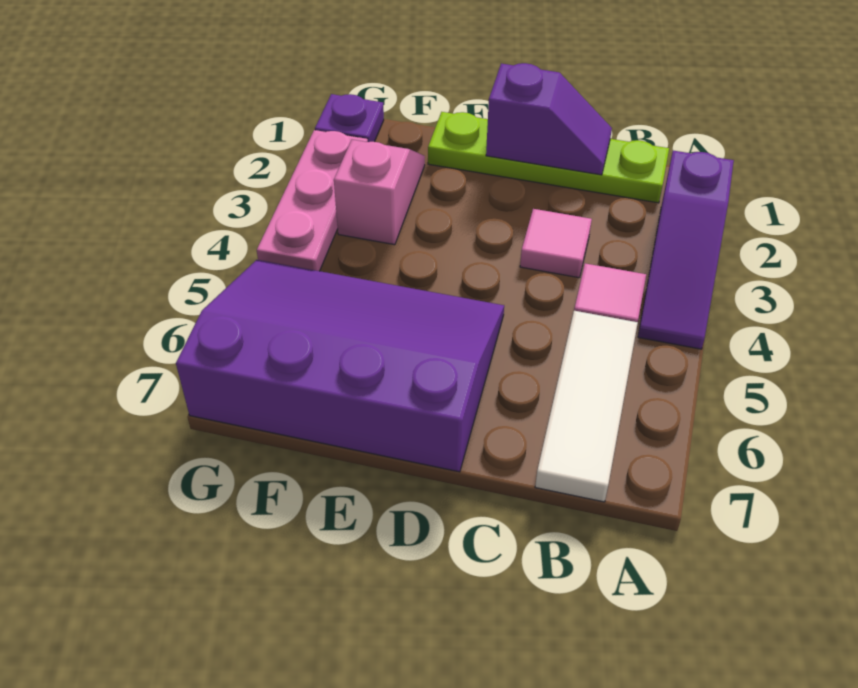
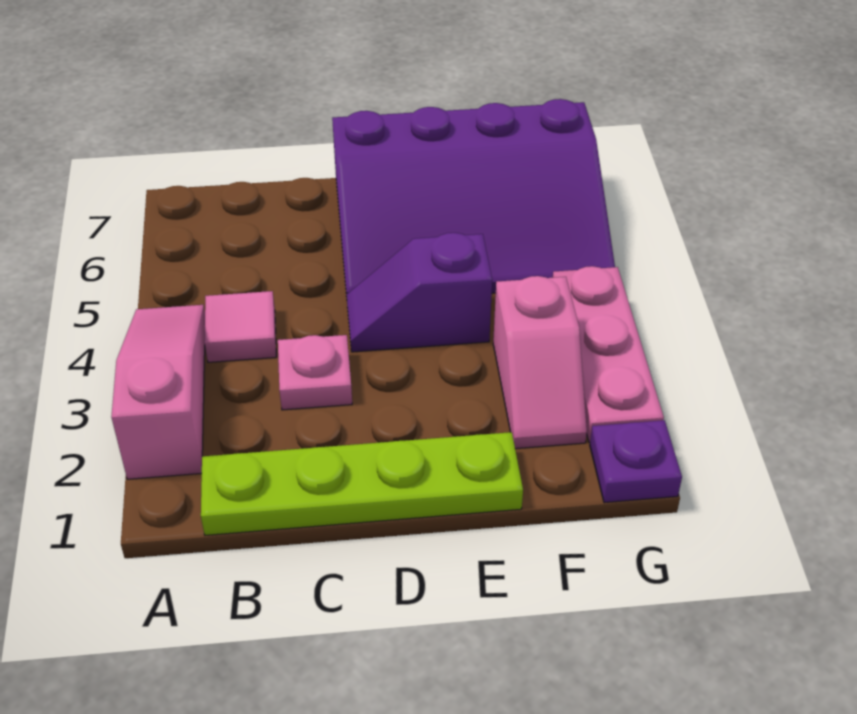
purple 1x3 slope [638,151,734,349] -> pink 1x3 slope [111,305,205,479]
white 1x3 tile [535,311,638,502] -> none
purple 1x2 slope [486,63,612,175] -> purple 1x2 slope moved to [347,233,492,352]
pink 1x1 tile [520,209,592,278] -> pink 1x1 plate [278,335,352,410]

